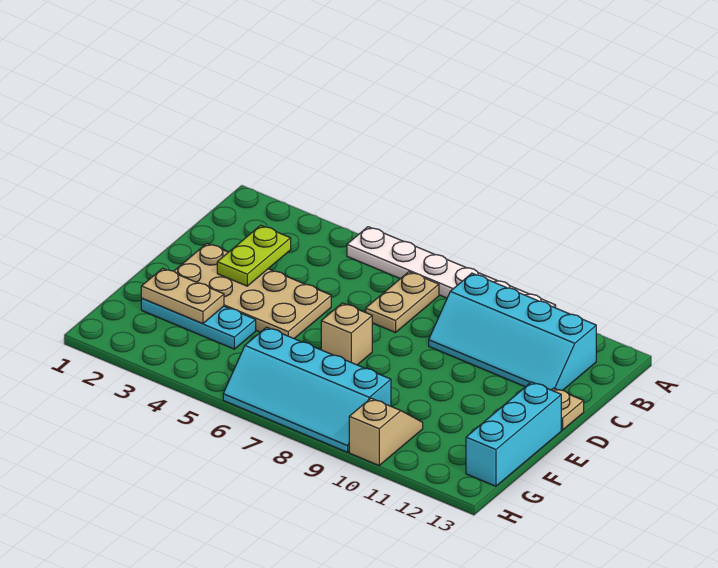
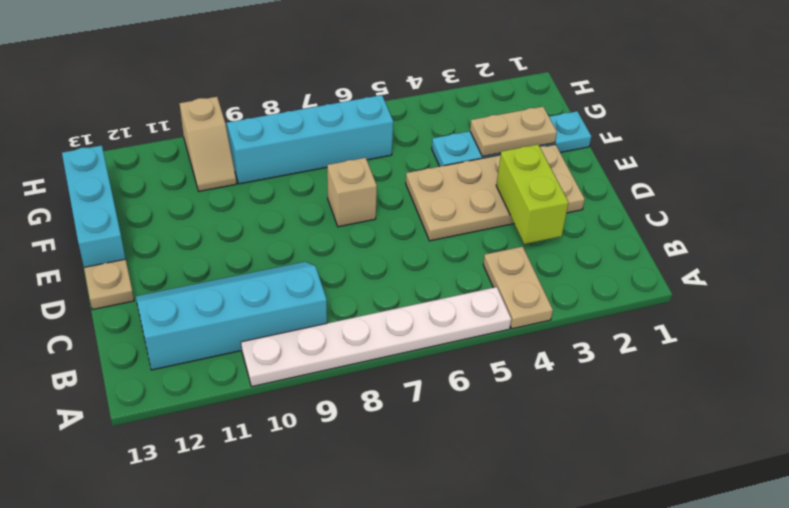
tan 1x2 plate [366,272,439,333] -> tan 1x2 plate moved to [483,247,553,329]
lime 1x2 plate [217,225,291,286] -> lime 1x2 brick [496,145,569,244]
cyan 1x3 plate [141,298,256,349] -> cyan 1x4 plate [432,111,591,167]

